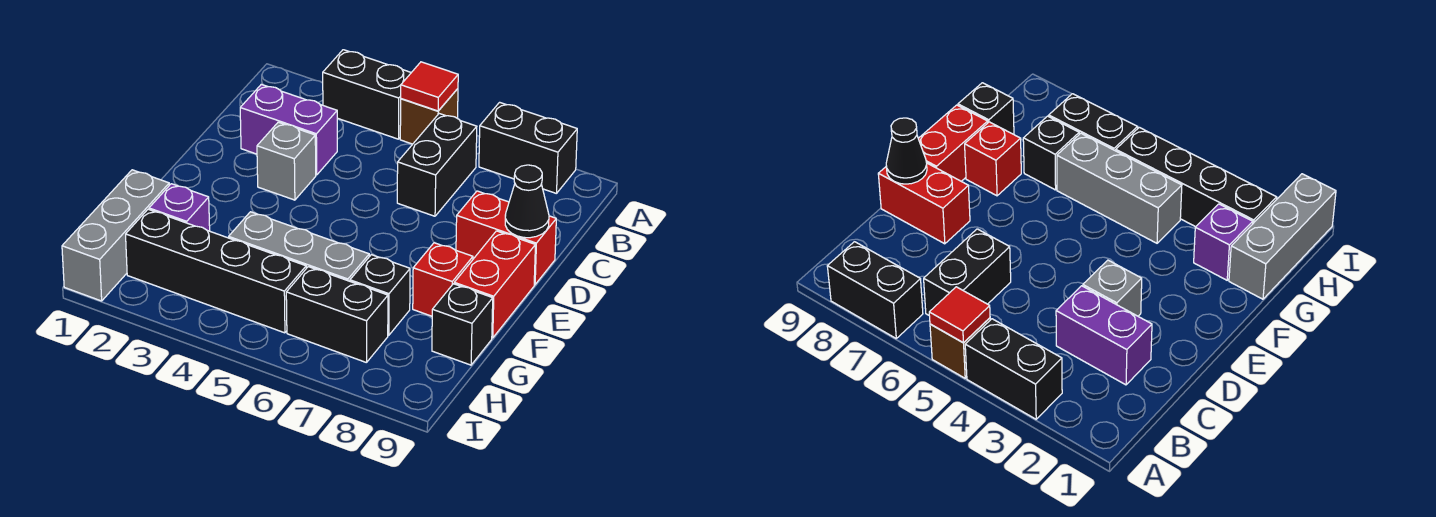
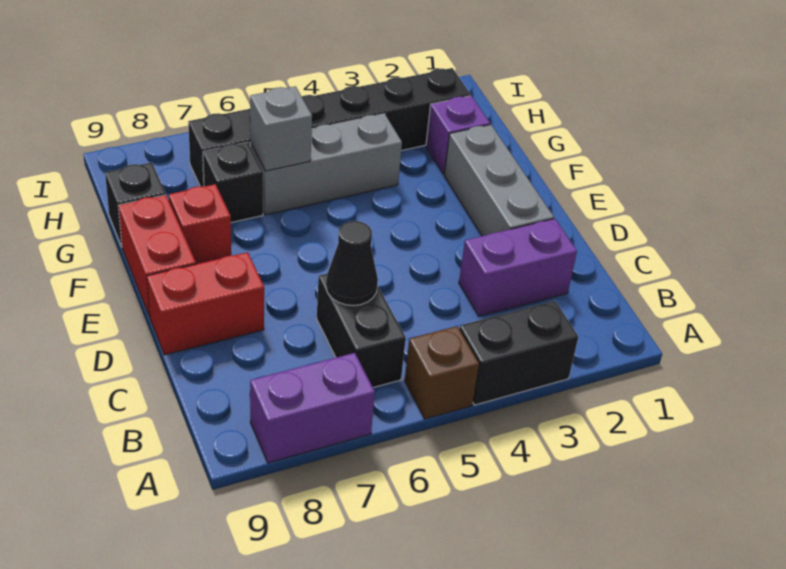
red 1x1 tile [401,62,458,111] -> none
black 1x2 brick [479,102,577,194] -> purple 1x2 brick [250,353,375,463]
grey 1x1 brick [257,122,316,200] -> grey 1x1 brick moved to [250,86,312,171]
black 1x1 cone [505,165,549,238] -> black 1x1 cone moved to [326,221,378,306]
grey 1x3 brick [62,170,169,301] -> grey 1x3 brick moved to [444,125,554,236]

